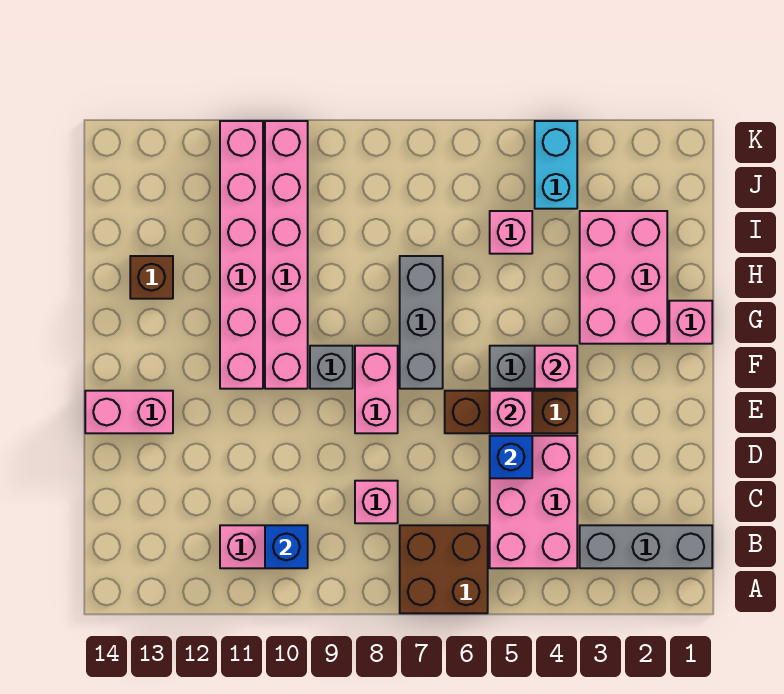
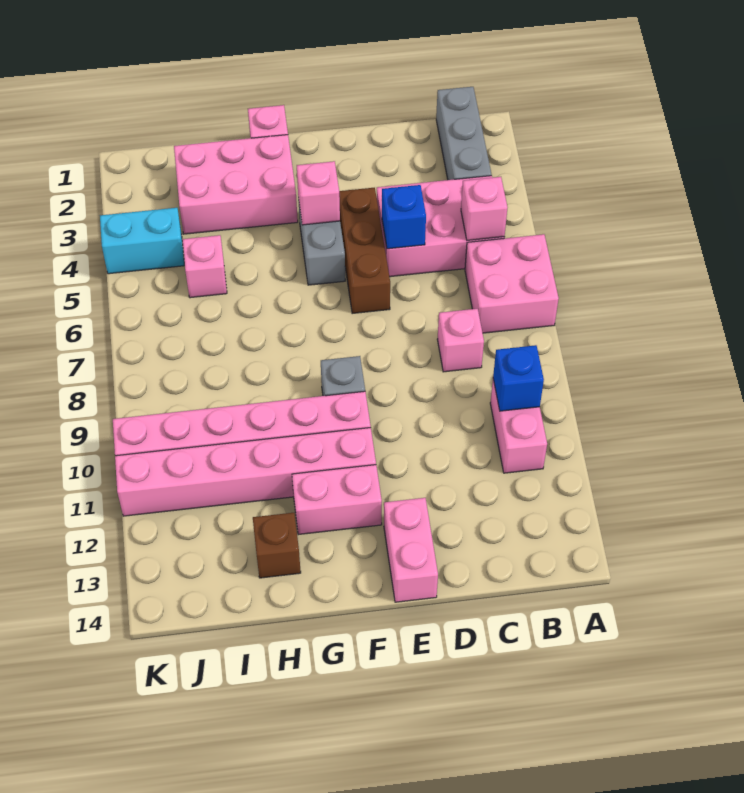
brown 2x2 brick [400,525,488,613] -> pink 2x2 brick [465,234,559,333]
pink 1x1 brick [490,391,532,433] -> pink 1x1 brick moved to [461,177,508,240]
pink 1x2 brick [355,346,398,433] -> pink 1x2 brick moved to [292,465,382,535]
grey 1x3 brick [400,256,443,389] -> none

